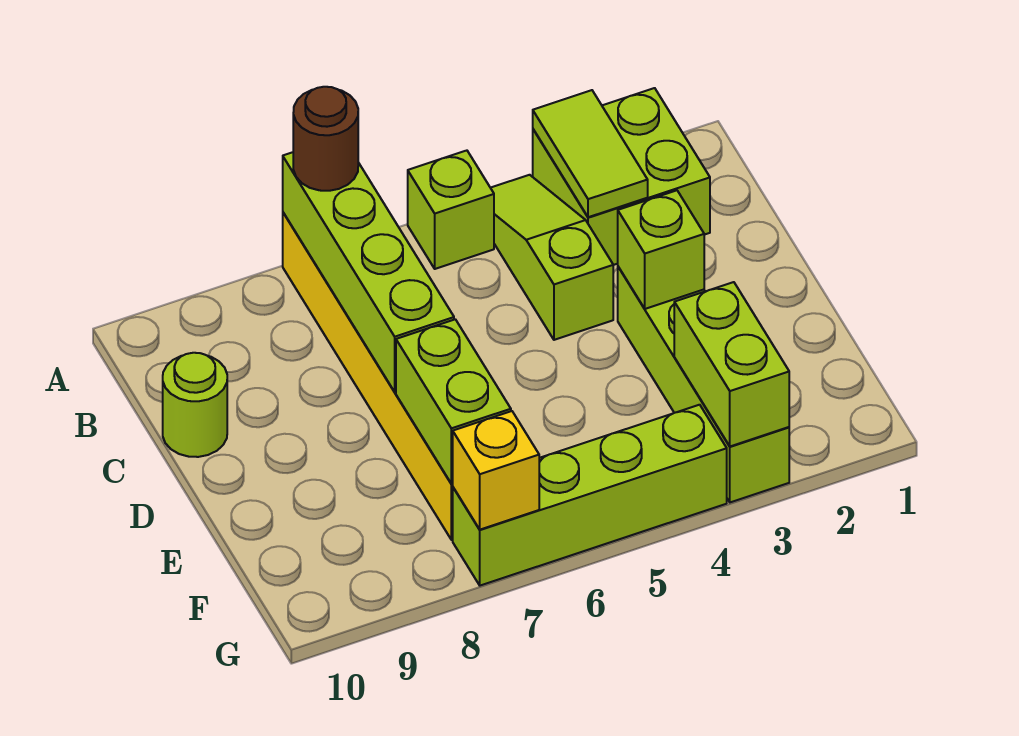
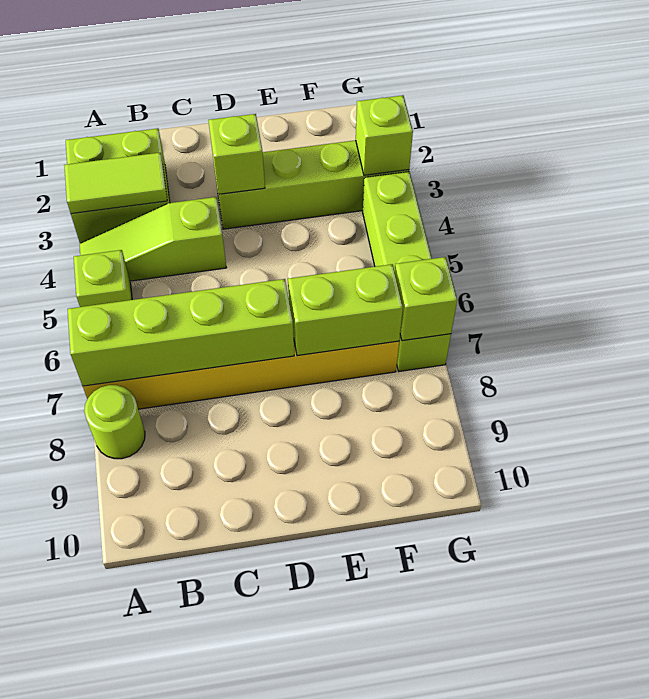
brown 1x1 round brick [293,87,358,191] -> none
lime 1x1 round brick [163,353,227,457] -> lime 1x1 round brick moved to [84,385,145,459]
lime 1x2 brick [674,282,789,446] -> lime 1x1 brick [356,95,413,175]
yellow 1x1 brick [453,411,539,530] -> lime 1x1 brick [395,257,457,341]

